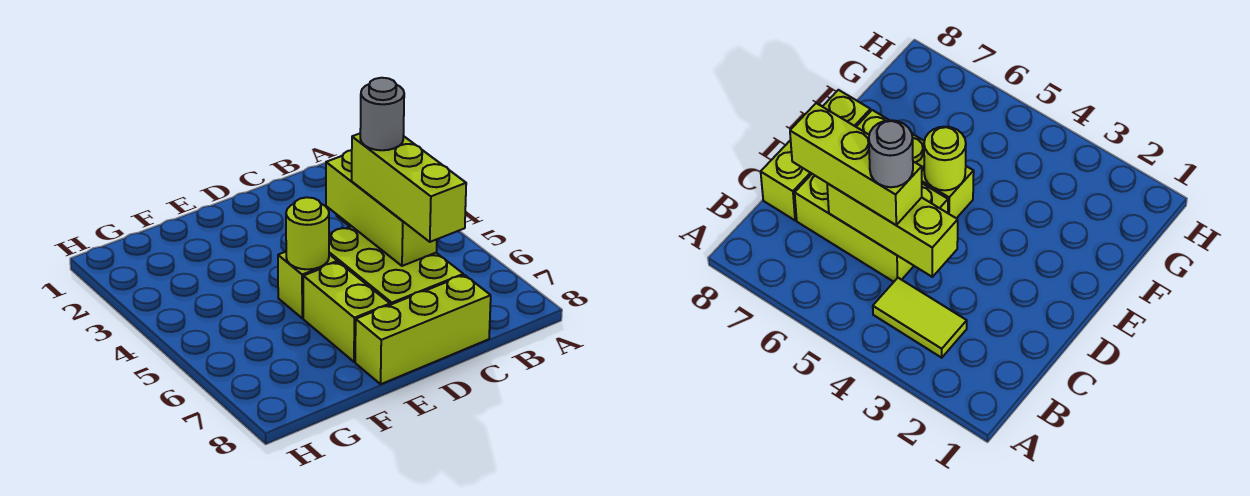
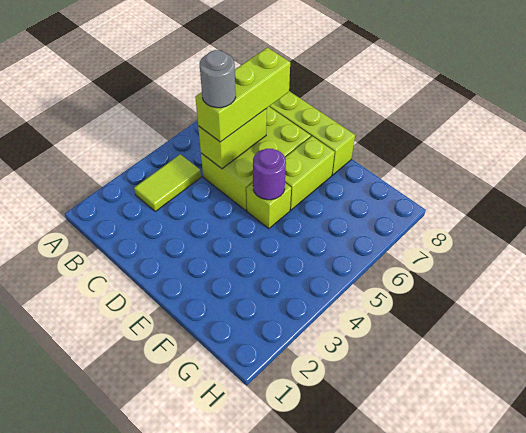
lime 1x3 brick [326,150,437,266] -> lime 1x2 brick [198,109,267,169]
lime 1x1 round brick [286,197,329,269] -> purple 1x1 round brick [253,149,286,200]

